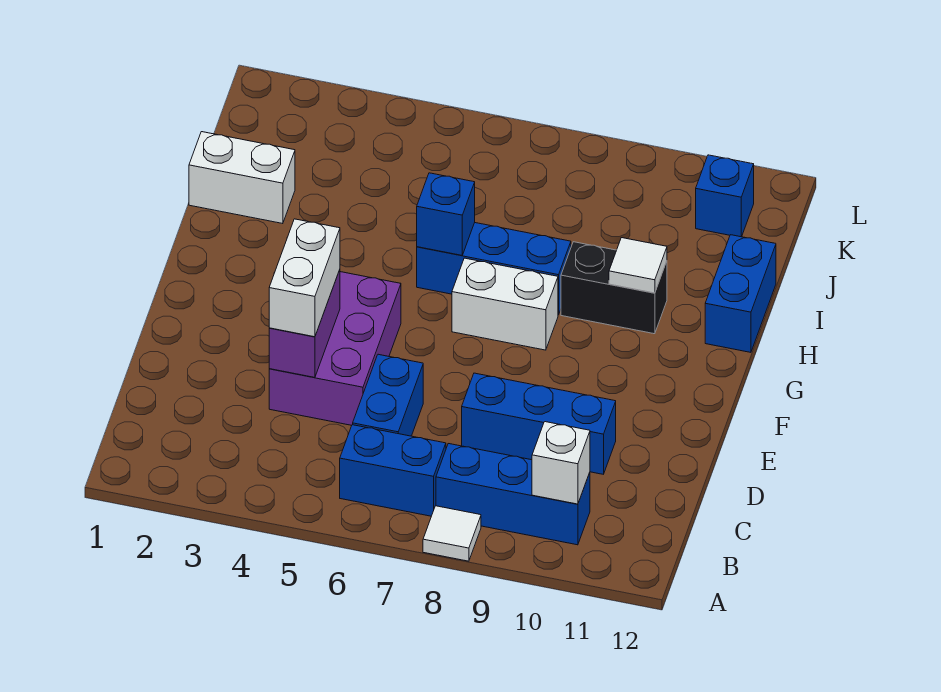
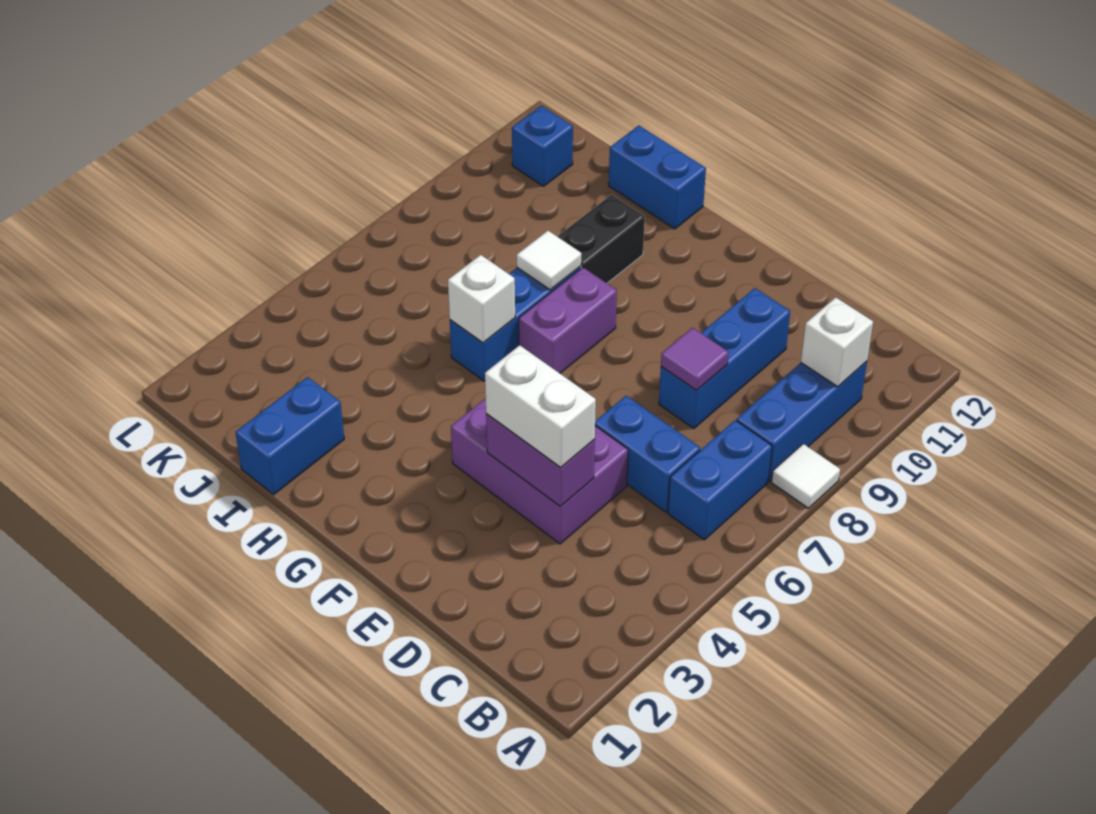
none -> purple 1x1 tile [661,328,729,391]
white 1x2 brick [452,258,558,350] -> purple 1x2 brick [519,268,617,373]
blue 1x1 brick [417,173,475,255] -> white 1x1 brick [448,255,515,343]
white 1x1 tile [609,238,667,293] -> white 1x1 tile moved to [517,231,581,290]
white 1x2 brick [189,132,295,224] -> blue 1x2 brick [235,377,344,495]

